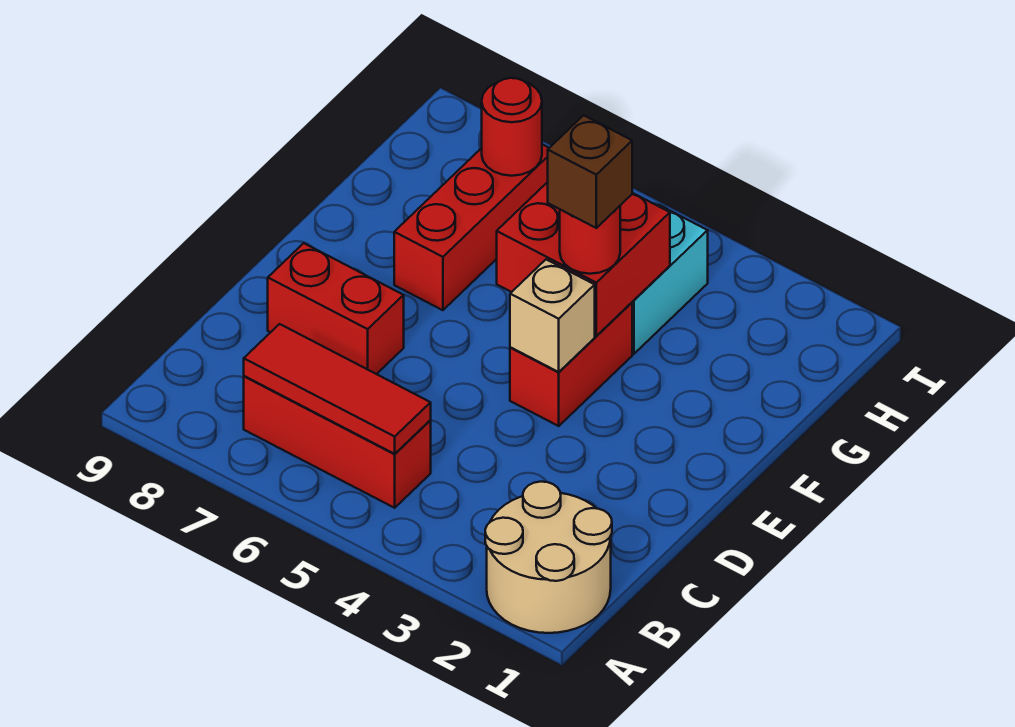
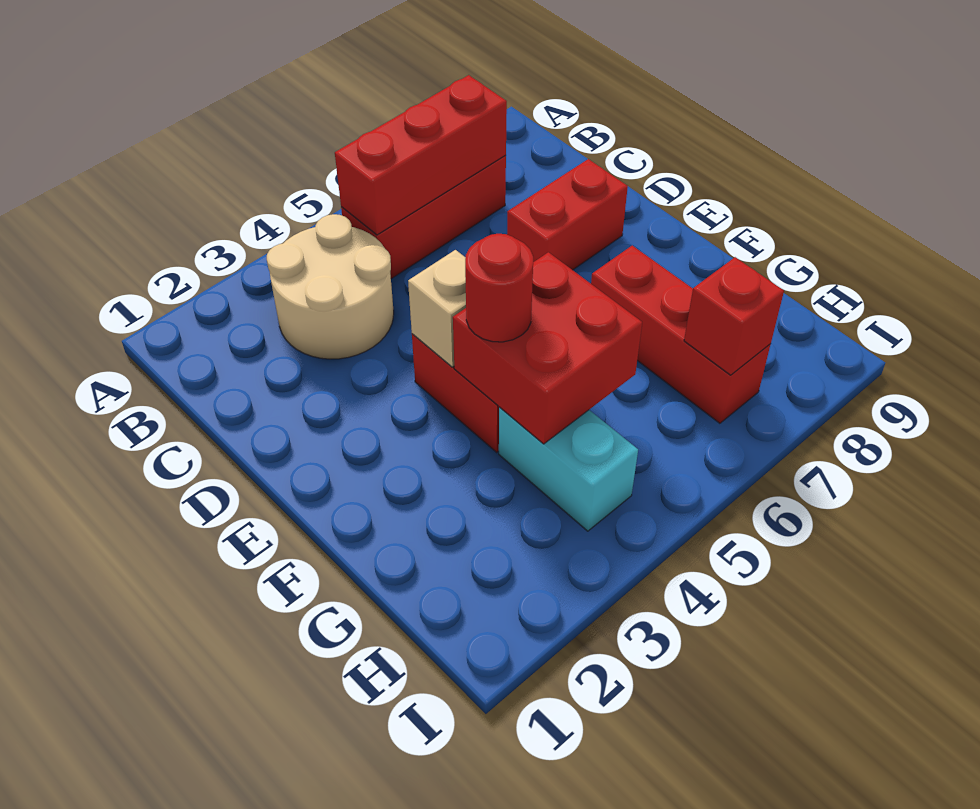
tan 2x2 round brick [485,482,612,633] -> tan 2x2 round brick moved to [267,214,394,359]
red 1x3 tile [244,324,431,454] -> red 1x3 brick [335,75,507,235]
brown 1x1 brick [548,115,632,228] -> none
red 1x1 round brick [482,78,542,176] -> red 1x1 brick [684,257,784,375]

